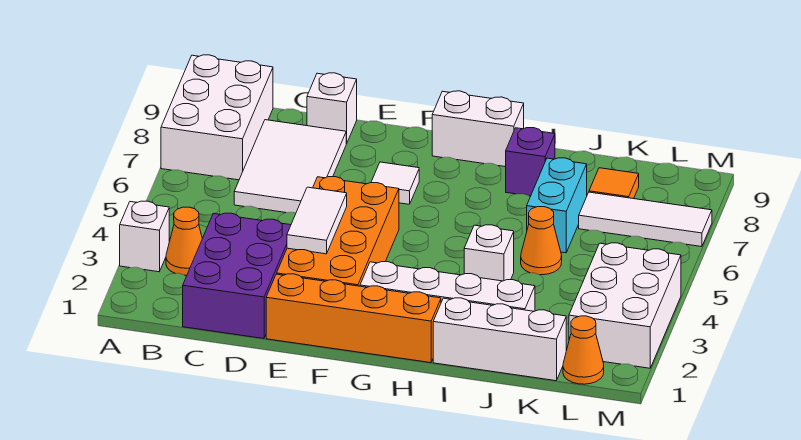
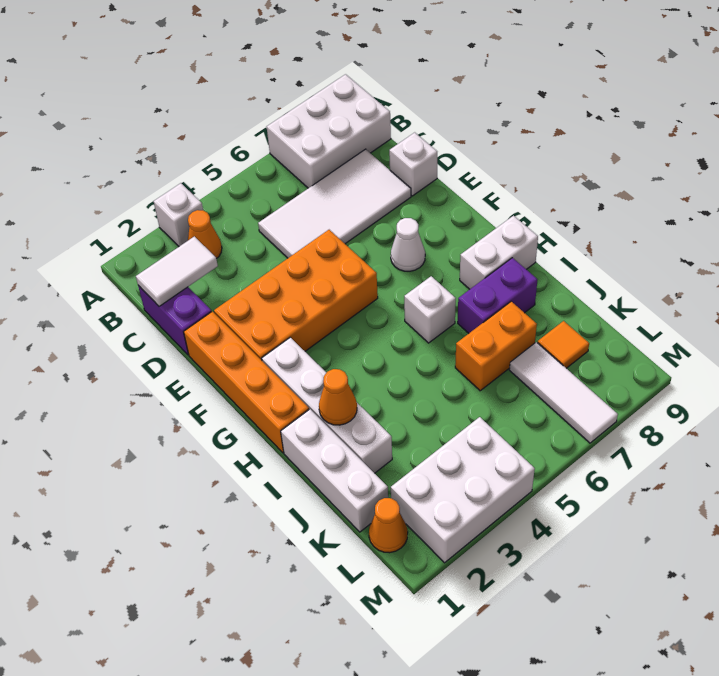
purple 2x3 brick [183,213,291,339] -> purple 1x2 brick [138,285,211,355]
white 2x3 tile [234,120,347,213] -> white 2x4 tile [258,149,411,258]
white 1x2 tile [287,187,347,254] -> white 1x2 tile moved to [136,236,218,306]
white 1x1 tile [371,162,419,204] -> white 1x1 cone [391,218,425,271]
white 1x2 brick [432,91,524,167] -> white 1x2 brick turned to [460,216,538,289]
white 1x1 brick [464,225,514,281] -> white 1x1 brick moved to [404,276,456,343]
purple 1x1 brick [506,128,555,196] -> purple 1x2 brick [458,258,537,333]
orange 1x1 cone [521,207,562,275] -> orange 1x1 cone moved to [319,369,357,425]
cyan 1x2 brick [527,158,587,253] -> orange 1x2 brick [455,301,537,391]

